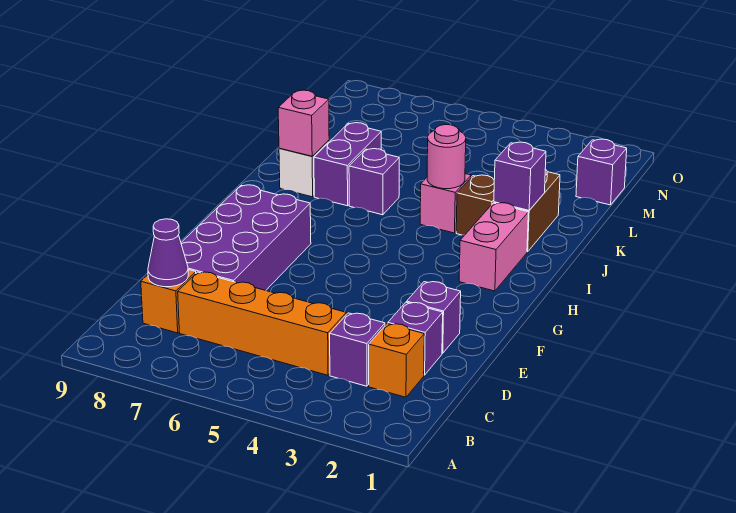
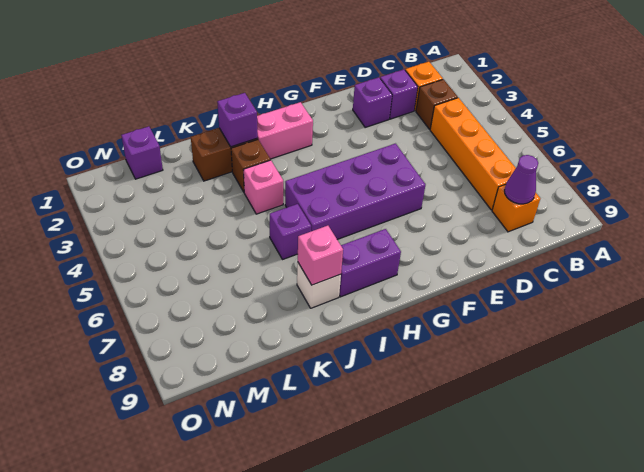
purple 1x1 brick [330,313,385,386] -> brown 1x1 brick [416,79,458,129]
purple 2x4 brick [181,185,311,290] -> purple 2x4 brick moved to [285,144,425,239]
pink 1x1 round brick [427,125,466,189] -> none
purple 1x2 brick [314,123,381,206] -> purple 1x2 brick moved to [339,229,401,297]

